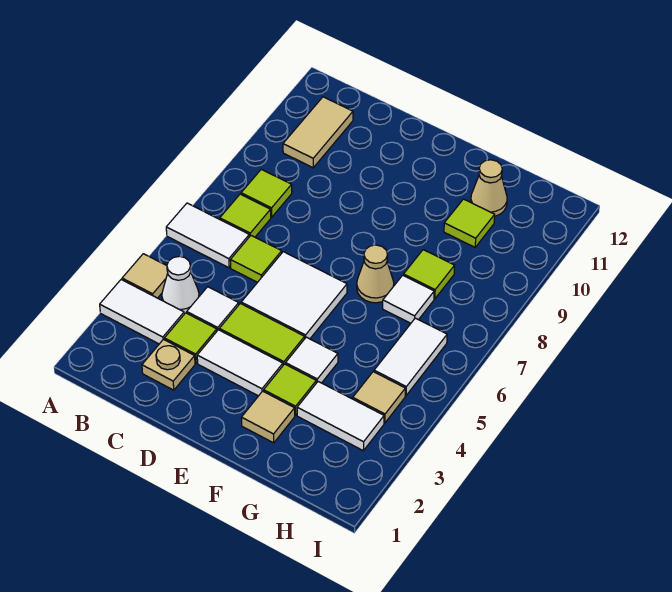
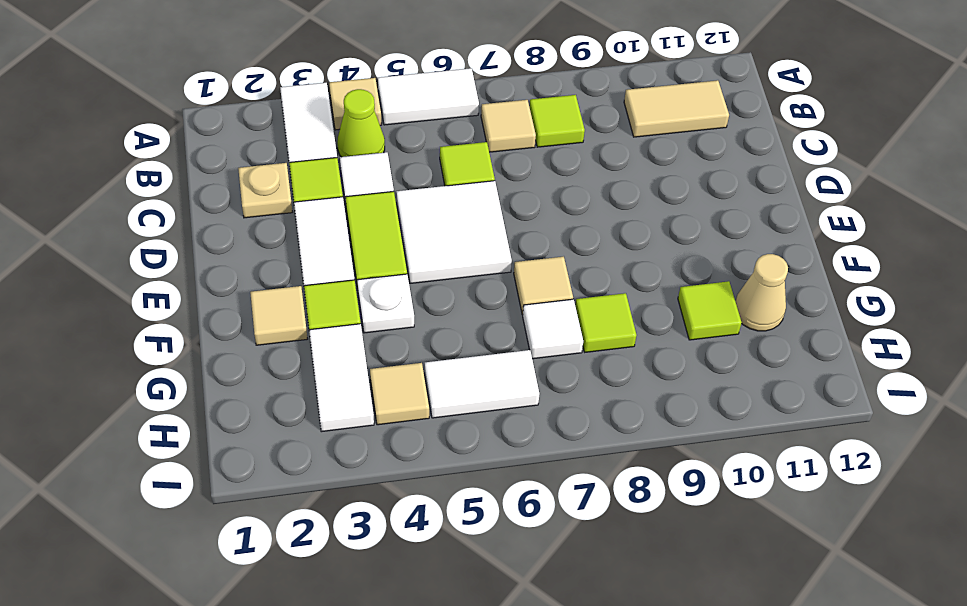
white 1x2 tile [166,203,249,268] -> white 1x2 tile turned to [378,68,479,125]
white 1x1 cone [162,256,199,314] -> lime 1x1 cone [337,89,385,157]
lime 1x1 tile [220,194,271,237] -> tan 1x1 tile [481,100,536,152]
white 1x1 tile [286,337,338,383] -> white 1x1 plate [357,274,414,333]
tan 1x1 cone [357,245,394,303] -> tan 1x1 tile [514,257,573,315]

